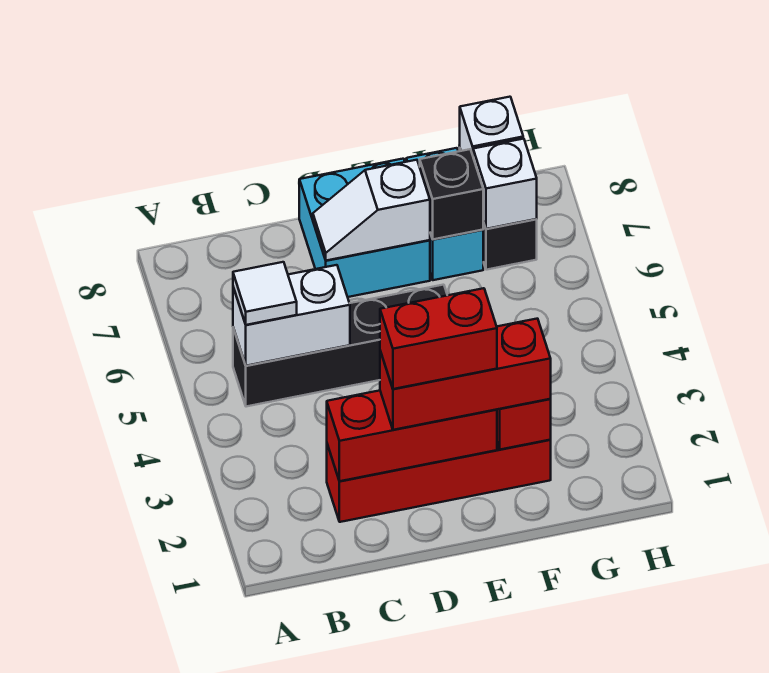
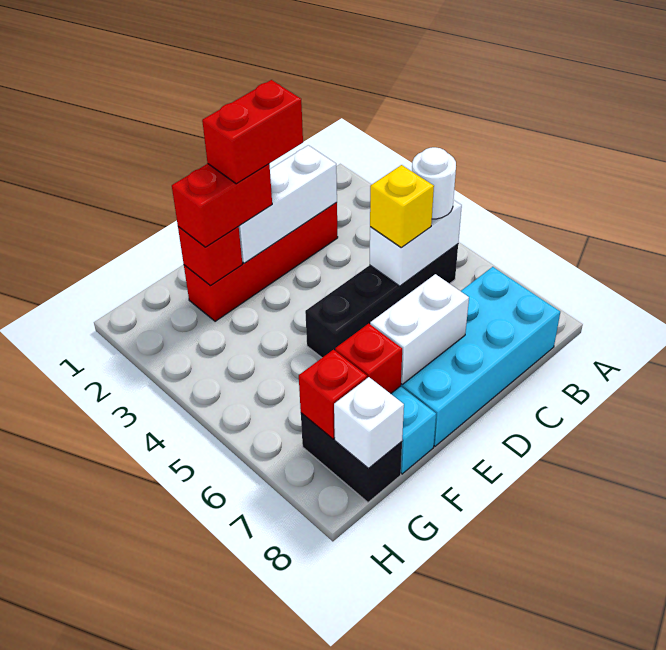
white 1x1 tile [233,262,297,325] -> white 1x1 round brick [412,147,456,219]
red 1x3 brick [327,391,497,481] -> white 1x3 brick [238,145,337,263]
none -> yellow 1x1 brick [370,165,434,248]
red 1x3 brick [380,319,551,430] -> red 1x2 brick [172,164,272,247]
cyan 2x2 brick [299,159,430,297] -> cyan 2x4 brick [401,267,560,446]
white 1x2 slope [313,160,430,261] -> white 1x2 brick [370,274,469,384]
black 1x1 brick [420,149,483,239] -> red 1x1 brick [335,324,402,394]
white 1x1 brick [473,139,537,229] -> red 1x1 brick [299,350,367,439]

